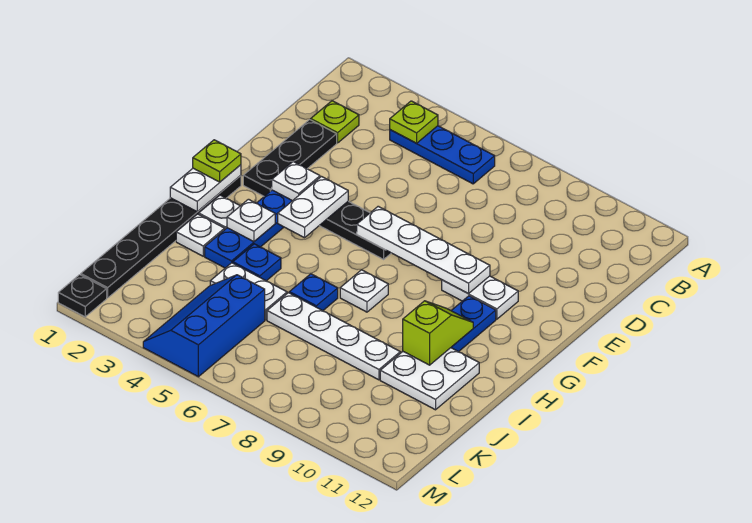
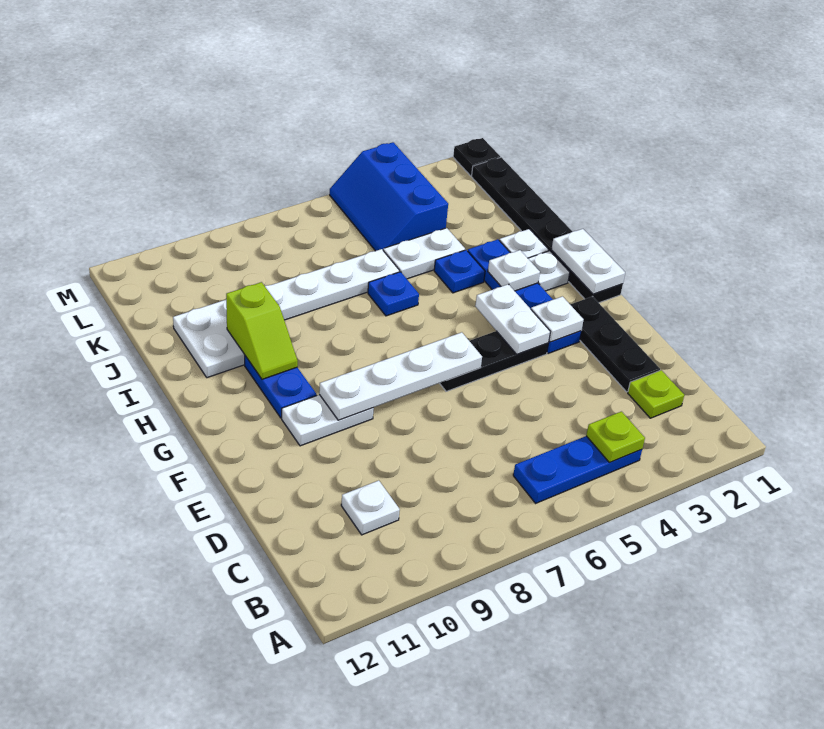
lime 1x1 plate [193,140,241,182] -> none
white 1x1 plate [340,270,388,312] -> white 1x1 plate moved to [341,480,400,535]
blue 2x3 slope [143,275,265,377] -> blue 2x3 slope turned to [330,142,448,251]

